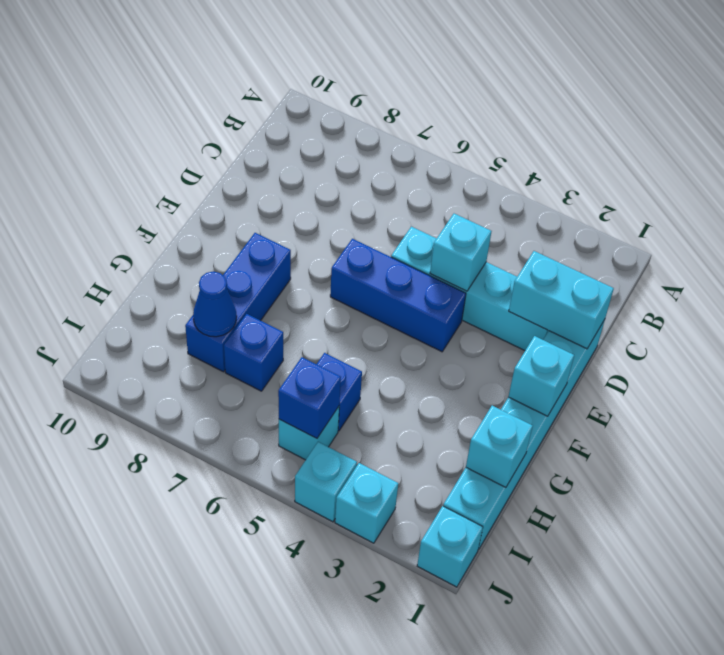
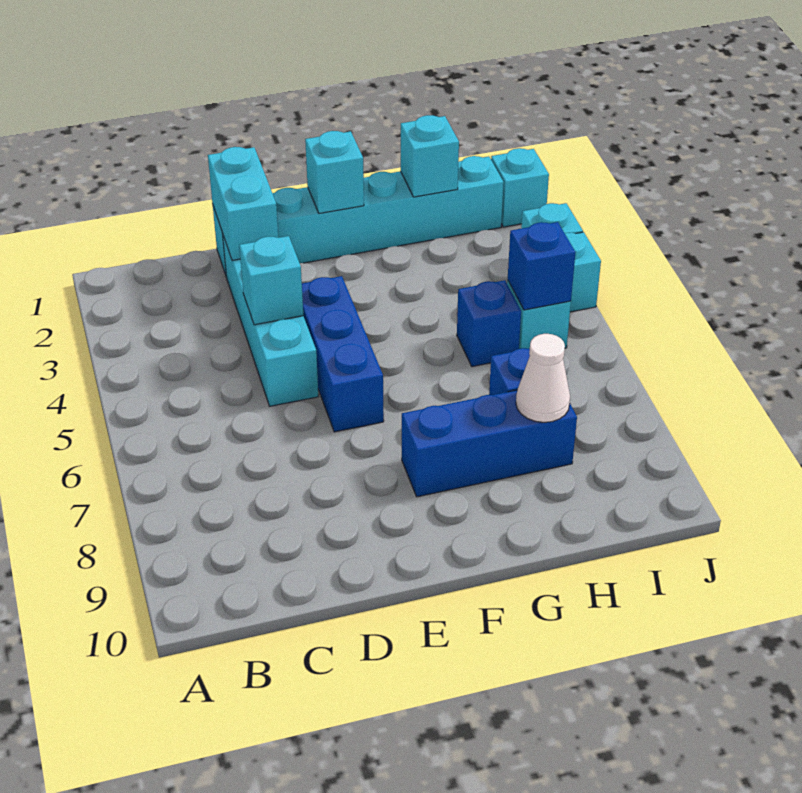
blue 1x1 cone [193,271,237,337] -> white 1x1 cone [516,334,570,422]

